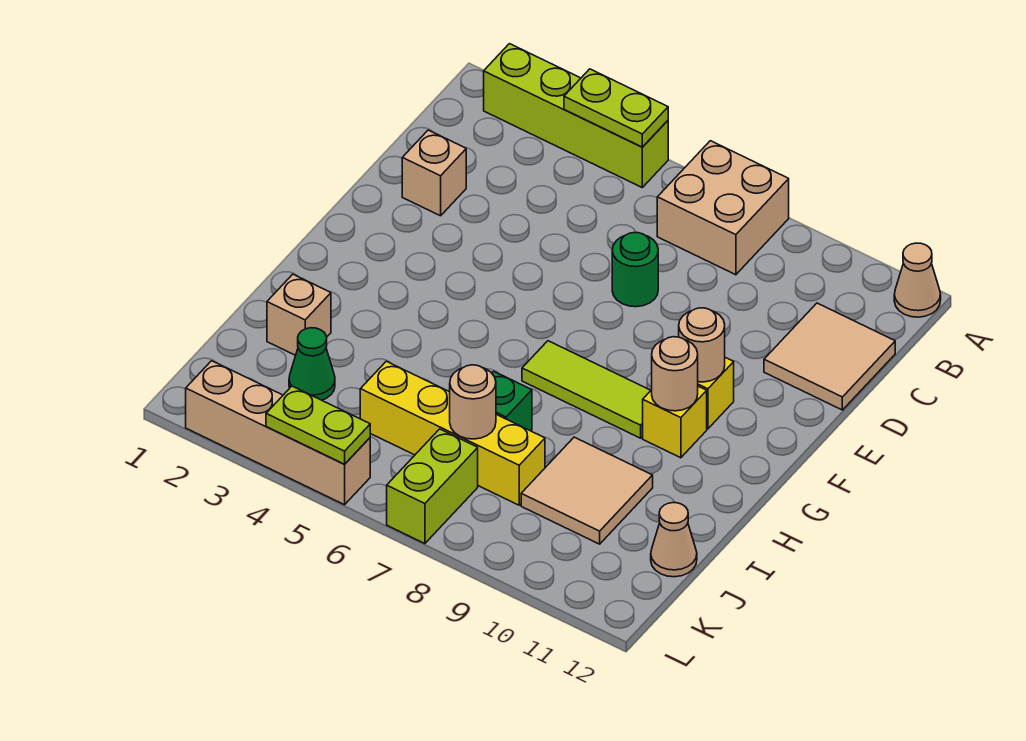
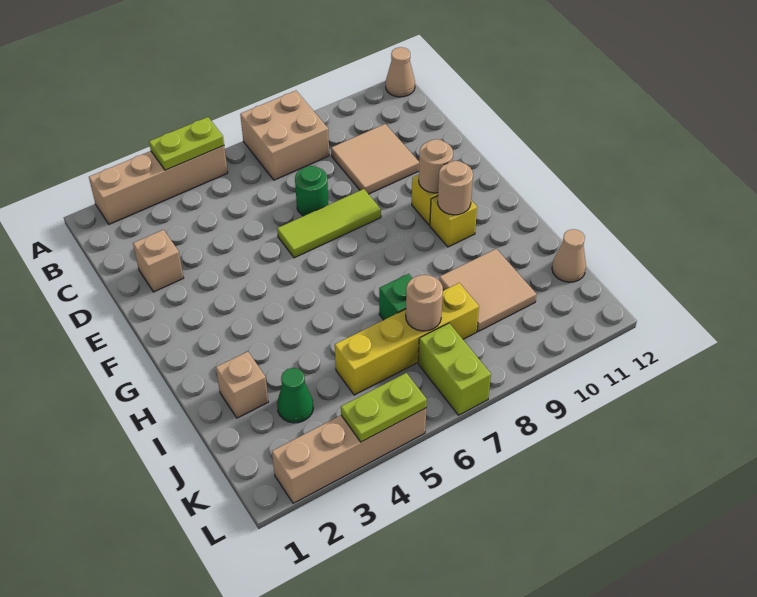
lime 1x4 brick [484,44,668,187] -> tan 1x4 brick [89,146,228,224]
tan 2x2 tile [764,303,895,410] -> tan 2x2 tile moved to [331,124,419,194]
lime 1x3 tile [522,341,651,438] -> lime 1x3 tile moved to [277,189,381,258]

